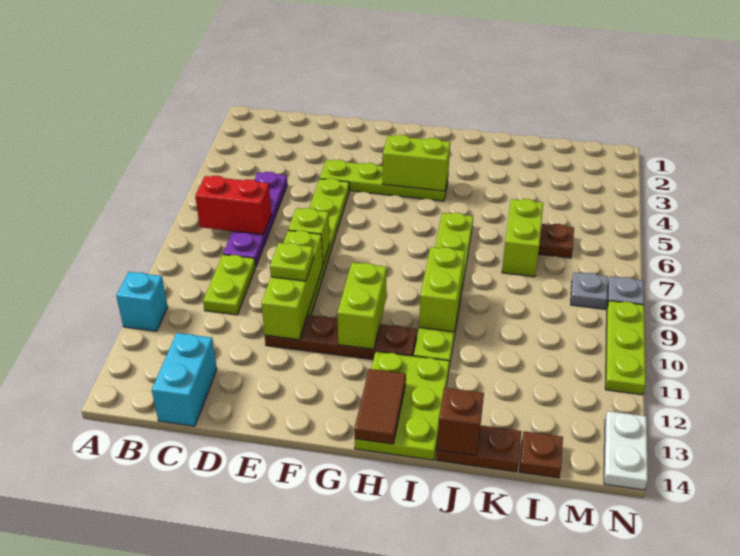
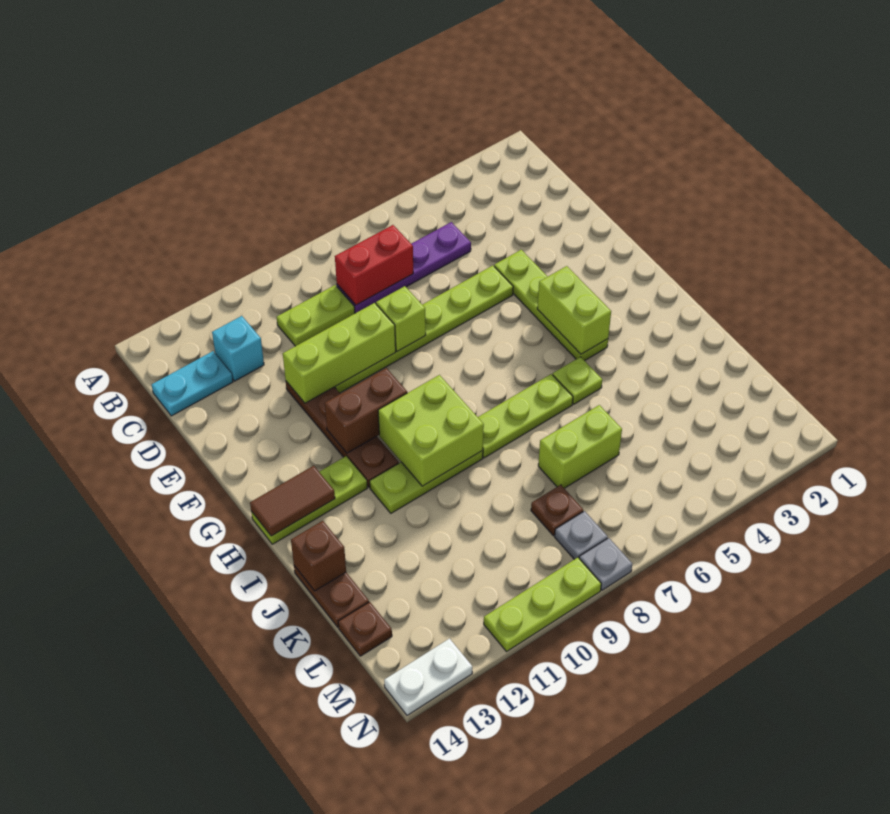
cyan 1x1 brick [116,272,168,331] -> cyan 1x1 brick moved to [212,316,264,381]
red 1x2 brick [195,176,271,235] -> red 1x2 brick turned to [335,225,413,305]
cyan 1x2 brick [152,333,217,426] -> cyan 1x2 plate [152,351,233,416]
lime 1x1 plate [270,243,314,281] -> lime 1x1 plate moved to [553,357,602,404]
lime 1x2 brick [337,263,387,349] -> brown 1x2 brick [325,368,407,453]
lime 2x3 plate [355,351,450,460] -> lime 1x3 plate [251,456,367,544]
lime 1x2 brick [419,247,465,332] -> lime 2x2 brick [378,375,484,486]
brown 1x1 plate [539,224,574,258] -> brown 1x1 plate moved to [531,485,583,536]

